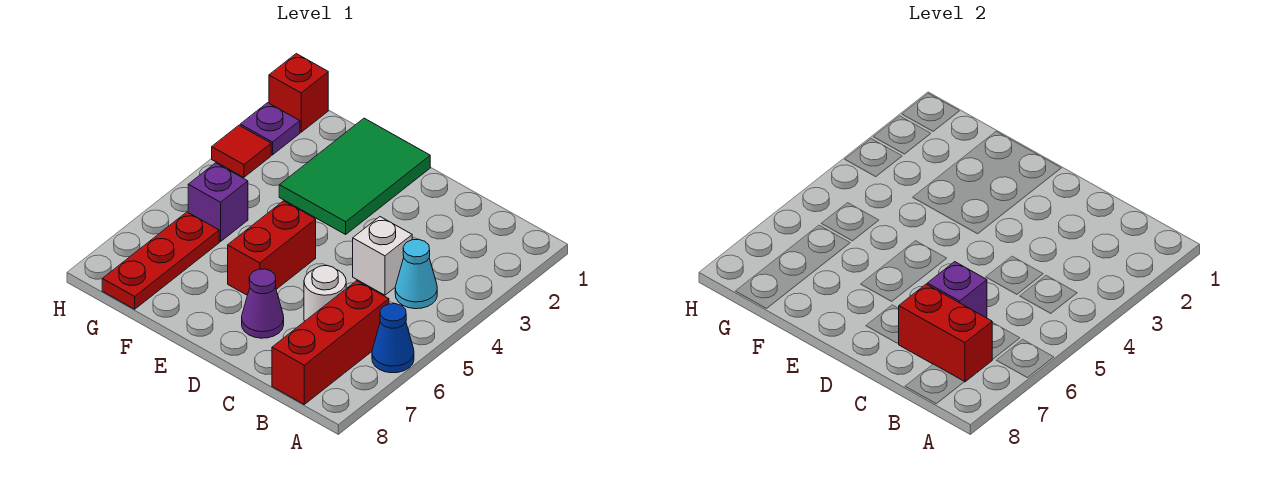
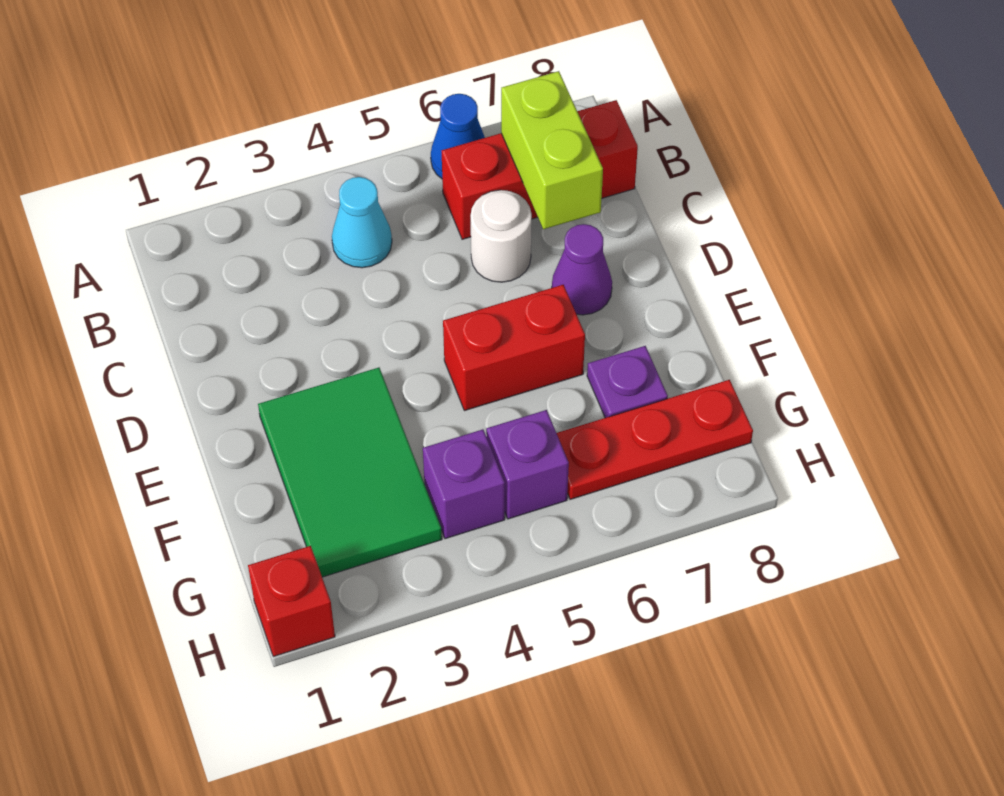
red 1x2 brick [899,284,992,382] -> lime 1x2 brick [501,71,603,229]
white 1x1 brick [353,217,412,295] -> none
purple 1x1 brick [927,262,987,318] -> purple 1x1 brick moved to [423,429,505,539]
green 2x3 tile [279,118,430,234] -> green 2x3 tile turned to [258,368,442,577]
purple 1x1 plate [240,103,300,155] -> purple 1x1 plate moved to [587,346,668,418]
red 1x1 tile [212,125,271,177] -> none

